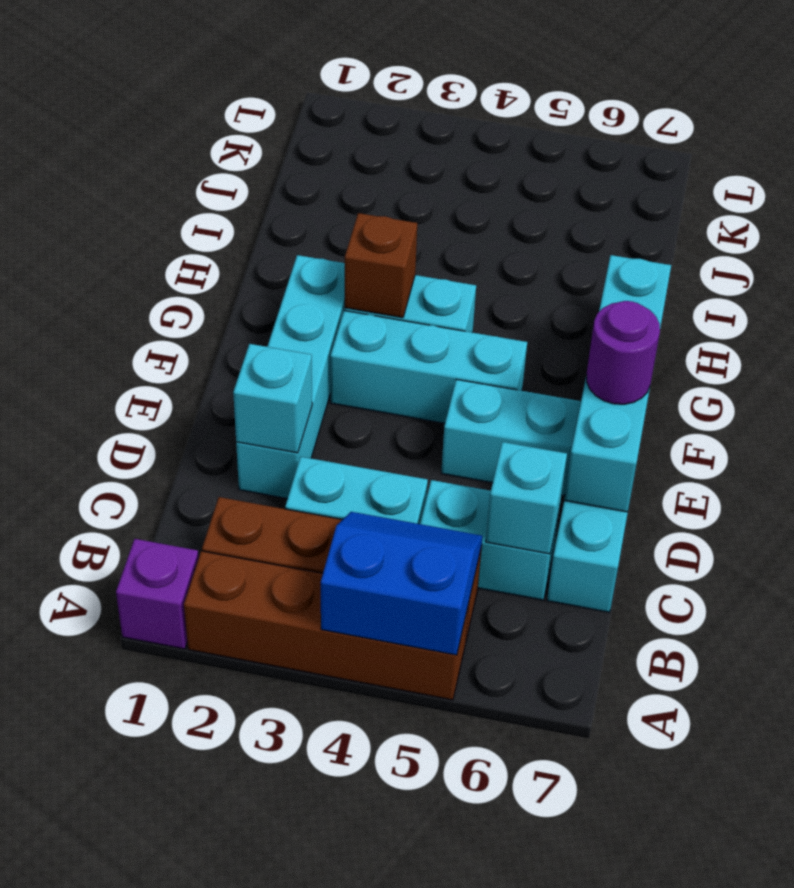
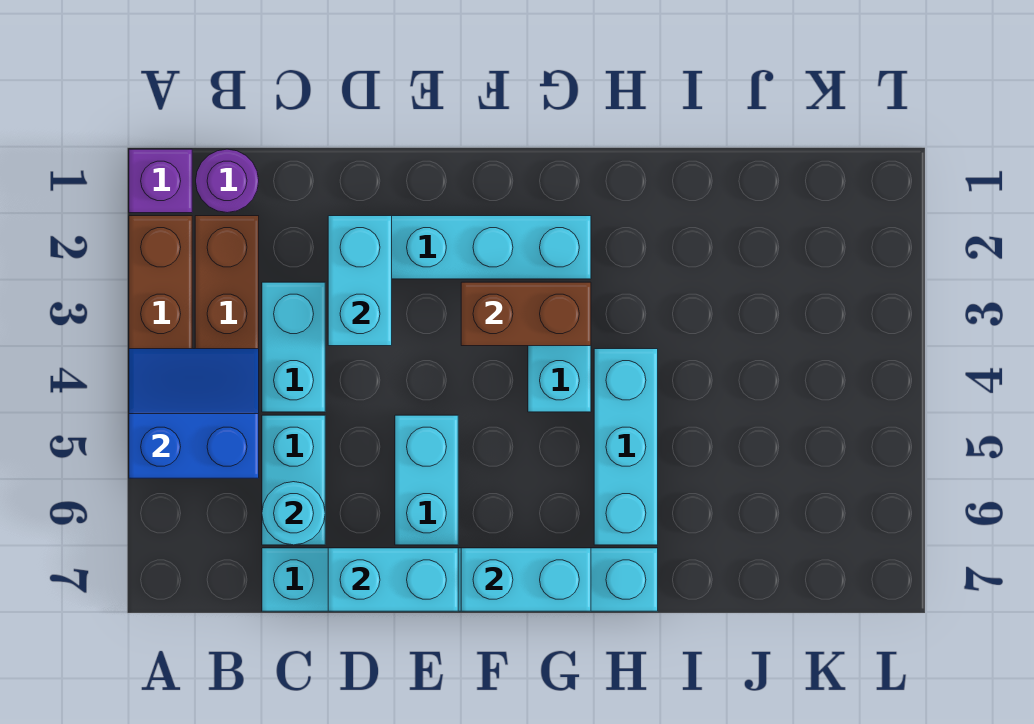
blue 2x2 slope [321,512,483,655] -> blue 2x2 slope turned to [129,349,259,478]
cyan 1x1 brick [486,442,567,554] -> cyan 1x1 round brick [262,482,325,545]
cyan 1x1 brick [233,344,312,453] -> cyan 1x2 brick [328,216,392,346]
purple 1x1 round brick [586,301,660,404] -> purple 1x1 round brick moved to [196,149,259,213]
cyan 1x3 brick [330,311,527,423] -> cyan 1x3 brick moved to [594,349,658,545]
brown 1x1 brick [344,213,417,318] -> brown 1x2 brick [461,282,591,346]

